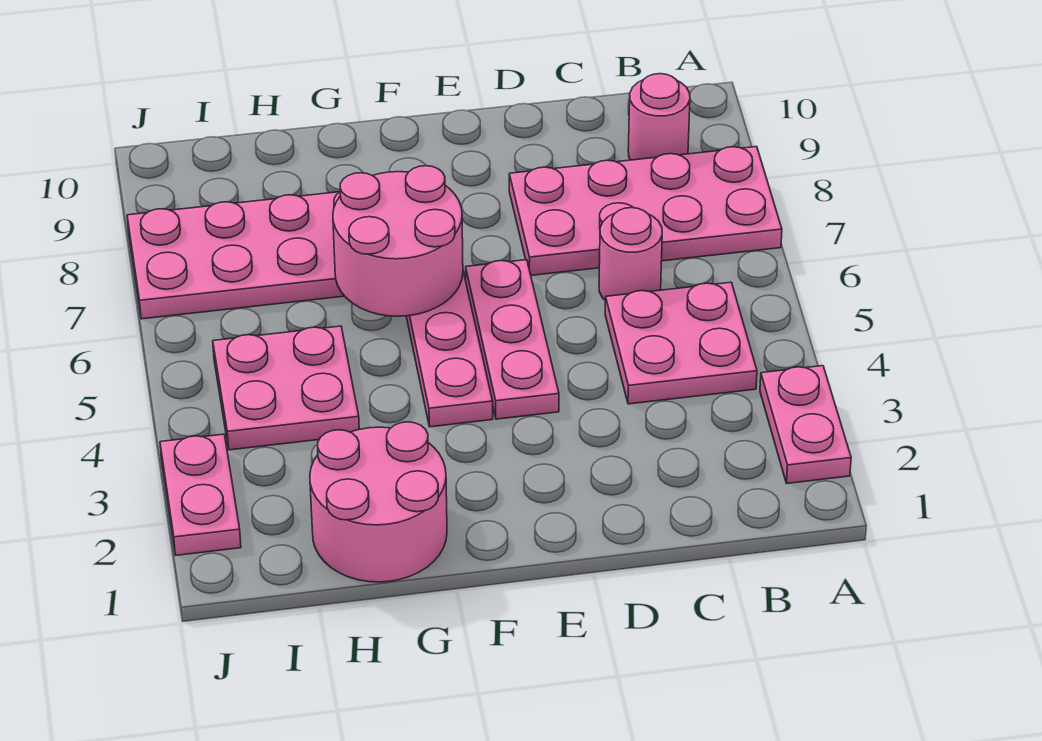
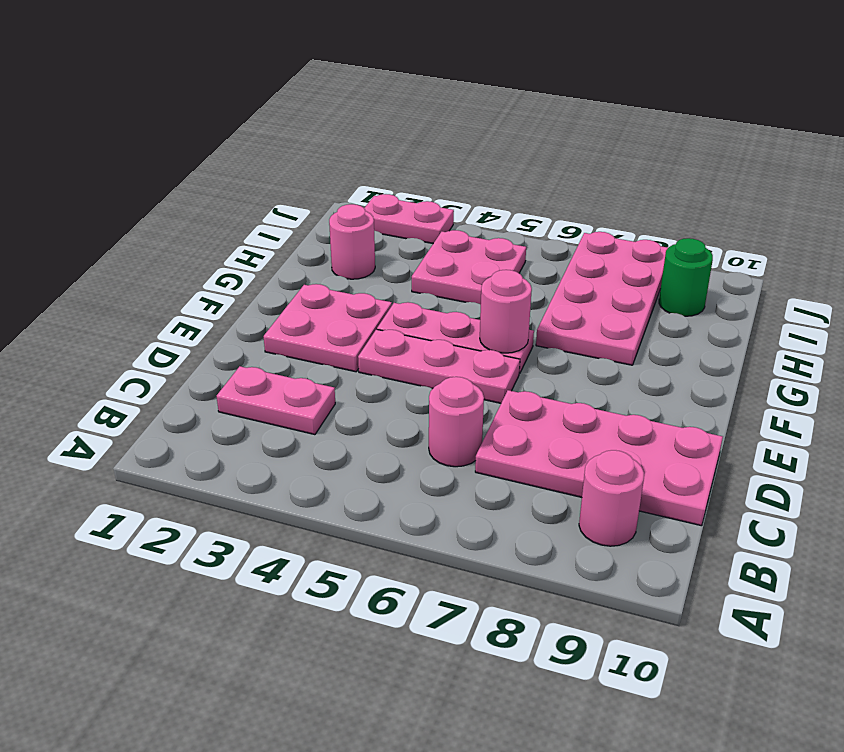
pink 1x2 plate [760,366,851,483] -> pink 1x2 plate moved to [217,366,335,435]
pink 2x4 plate [509,147,782,275] -> pink 2x4 plate turned to [475,390,723,526]
pink 2x2 plate [605,282,757,404] -> pink 2x2 plate moved to [264,284,392,372]
pink 2x2 round brick [333,166,463,316] -> pink 1x1 round brick [480,270,532,353]
pink 2x2 round brick [310,422,447,582] -> pink 1x1 round brick [329,204,375,279]
none -> green 1x1 round brick [659,238,713,316]

